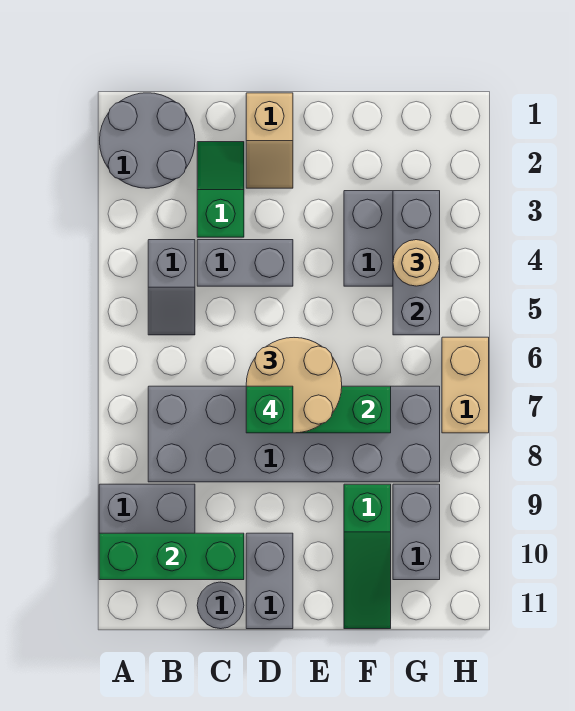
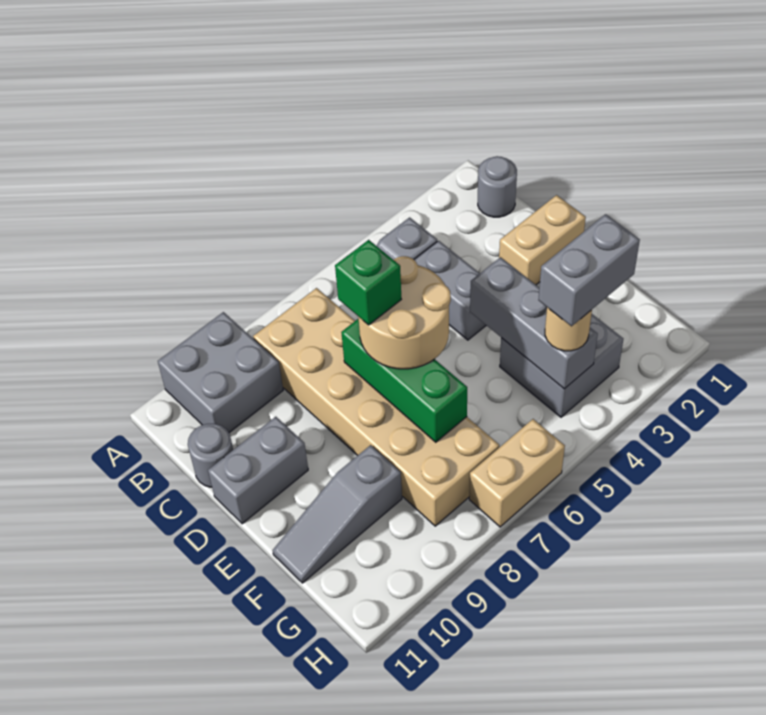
grey 2x2 round brick [100,93,195,188] -> grey 1x1 round brick [478,156,517,217]
green 1x3 brick [99,533,244,580] -> none
grey 2x6 brick [148,386,440,482] -> tan 2x6 brick [253,288,499,526]
green 1x2 slope [197,142,244,237] -> none
tan 1x2 slope [246,93,293,188] -> tan 1x2 brick [499,195,586,285]
green 1x3 slope [344,484,391,629] -> grey 1x3 slope [273,445,402,583]
grey 1x3 brick [393,191,440,335] -> grey 1x3 brick turned to [470,257,598,389]
grey 1x2 brick [393,484,440,580] -> grey 1x2 brick moved to [538,214,640,326]

